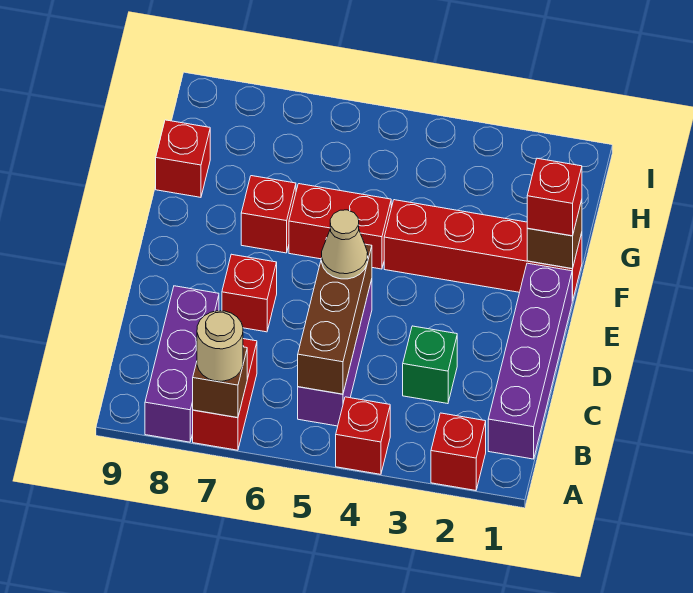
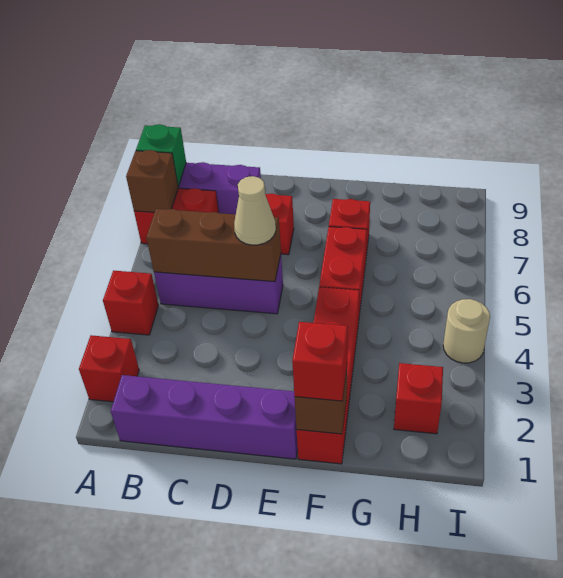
tan 1x1 round brick [197,311,243,381] -> tan 1x1 round brick moved to [443,299,490,363]
green 1x1 brick [403,326,457,404] -> green 1x1 brick moved to [136,124,186,186]
red 1x1 brick [156,120,210,197] -> red 1x1 brick moved to [394,363,443,434]

